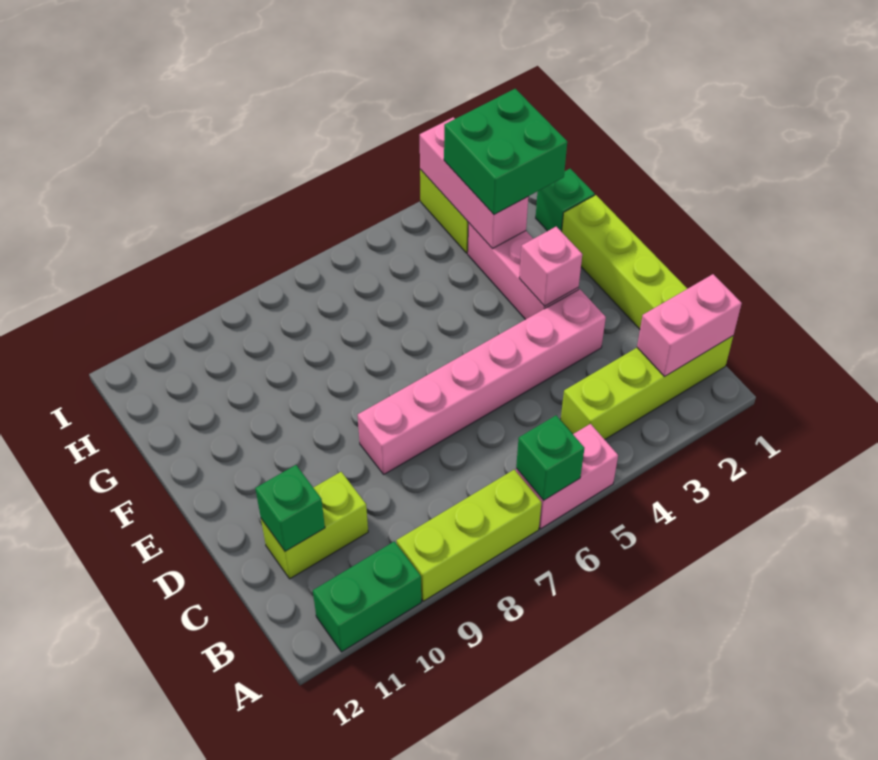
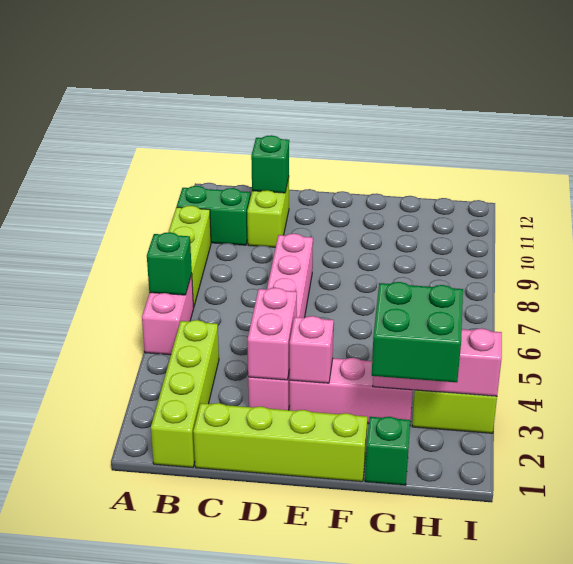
green 1x2 brick [313,541,421,652] -> green 1x2 brick turned to [177,186,250,245]
pink 1x2 brick [637,274,742,376] -> pink 1x2 brick moved to [248,288,297,380]

